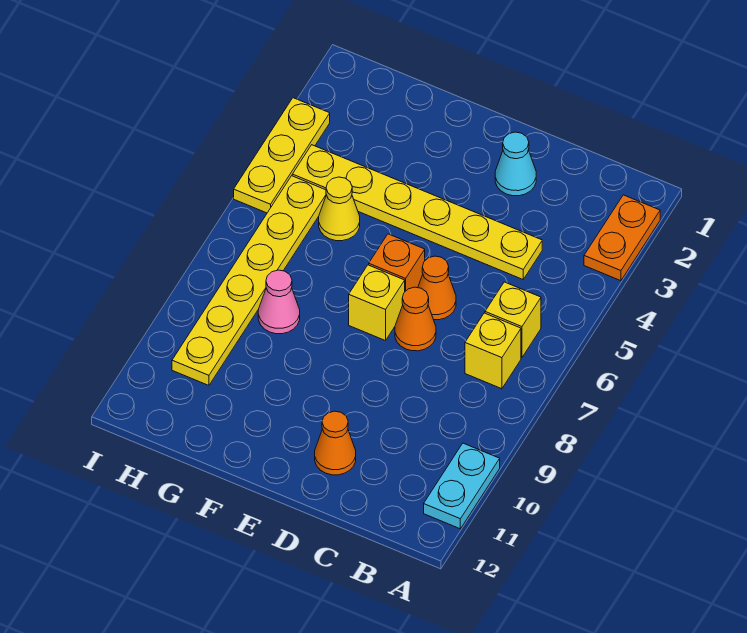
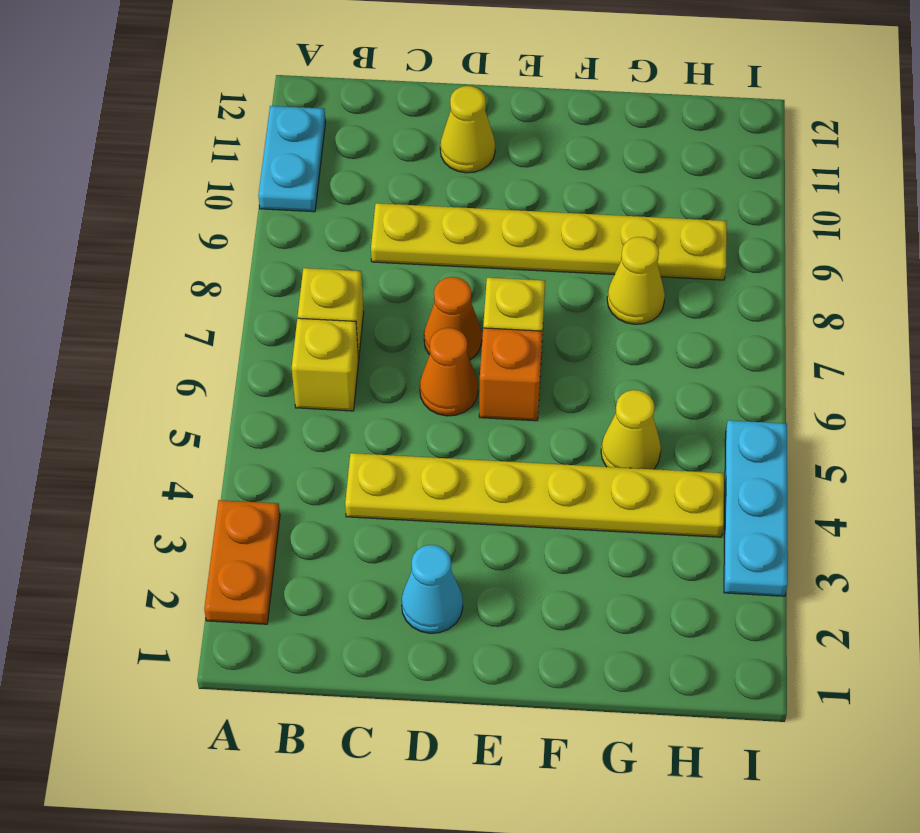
orange 1x1 cone [315,411,356,475] -> yellow 1x1 cone [440,86,495,173]
pink 1x1 cone [258,270,300,334] -> yellow 1x1 cone [607,237,665,324]
yellow 1x6 plate [172,176,326,385] -> yellow 1x6 plate turned to [371,203,727,280]
yellow 1x3 plate [234,98,330,213] -> cyan 1x3 plate [724,420,788,596]

